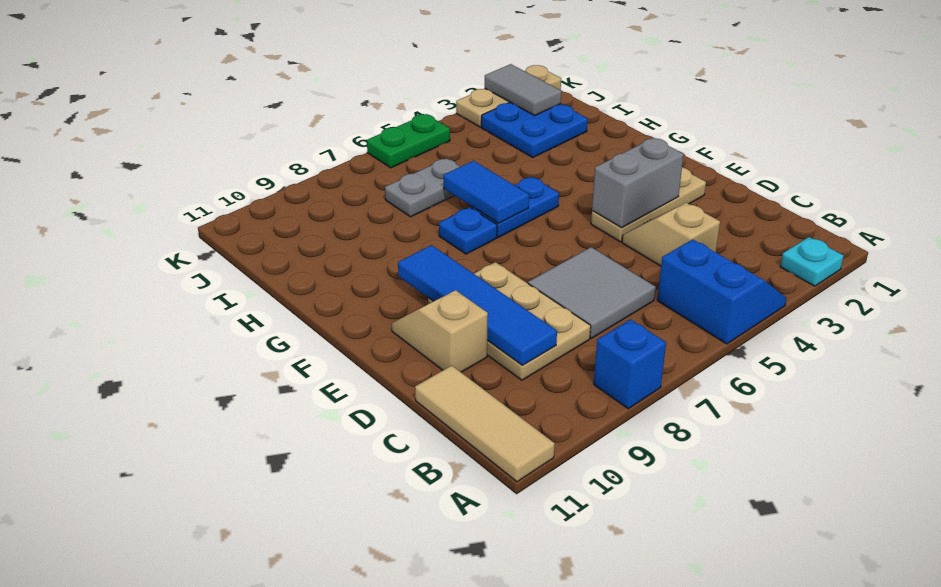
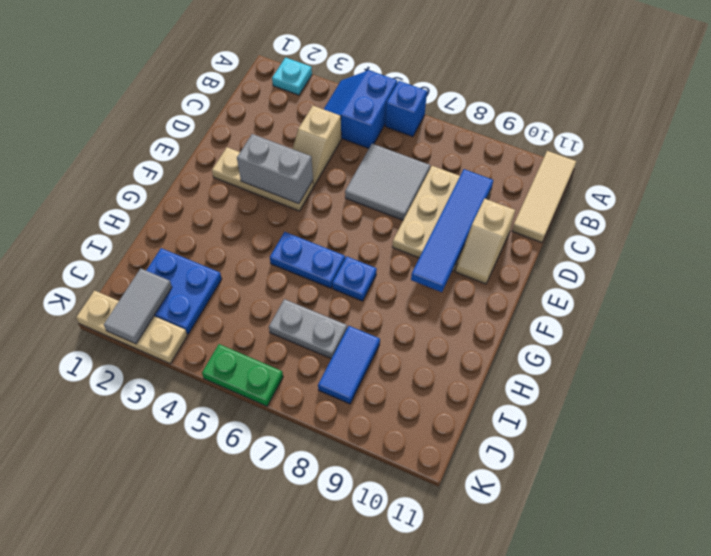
blue 1x1 brick [594,319,666,409] -> blue 1x1 brick moved to [385,81,427,137]
blue 1x2 tile [443,161,529,223] -> blue 1x2 tile moved to [318,326,380,404]

